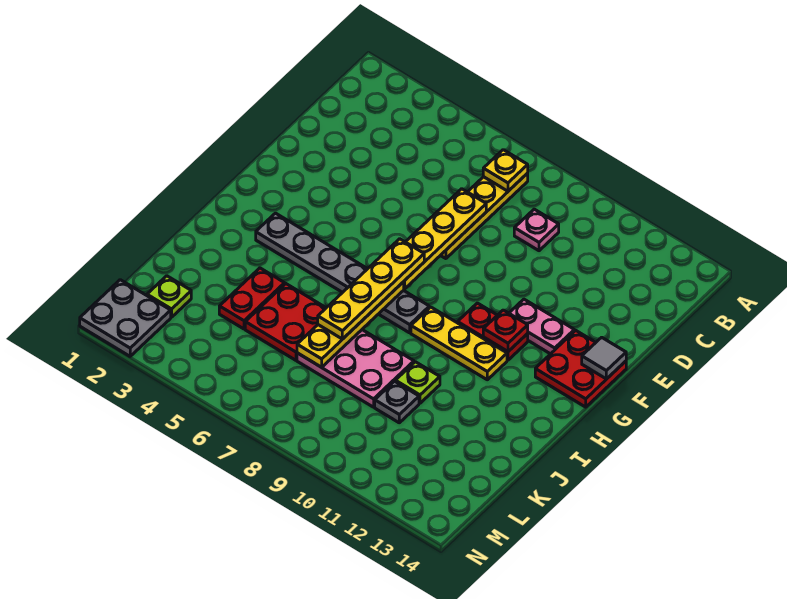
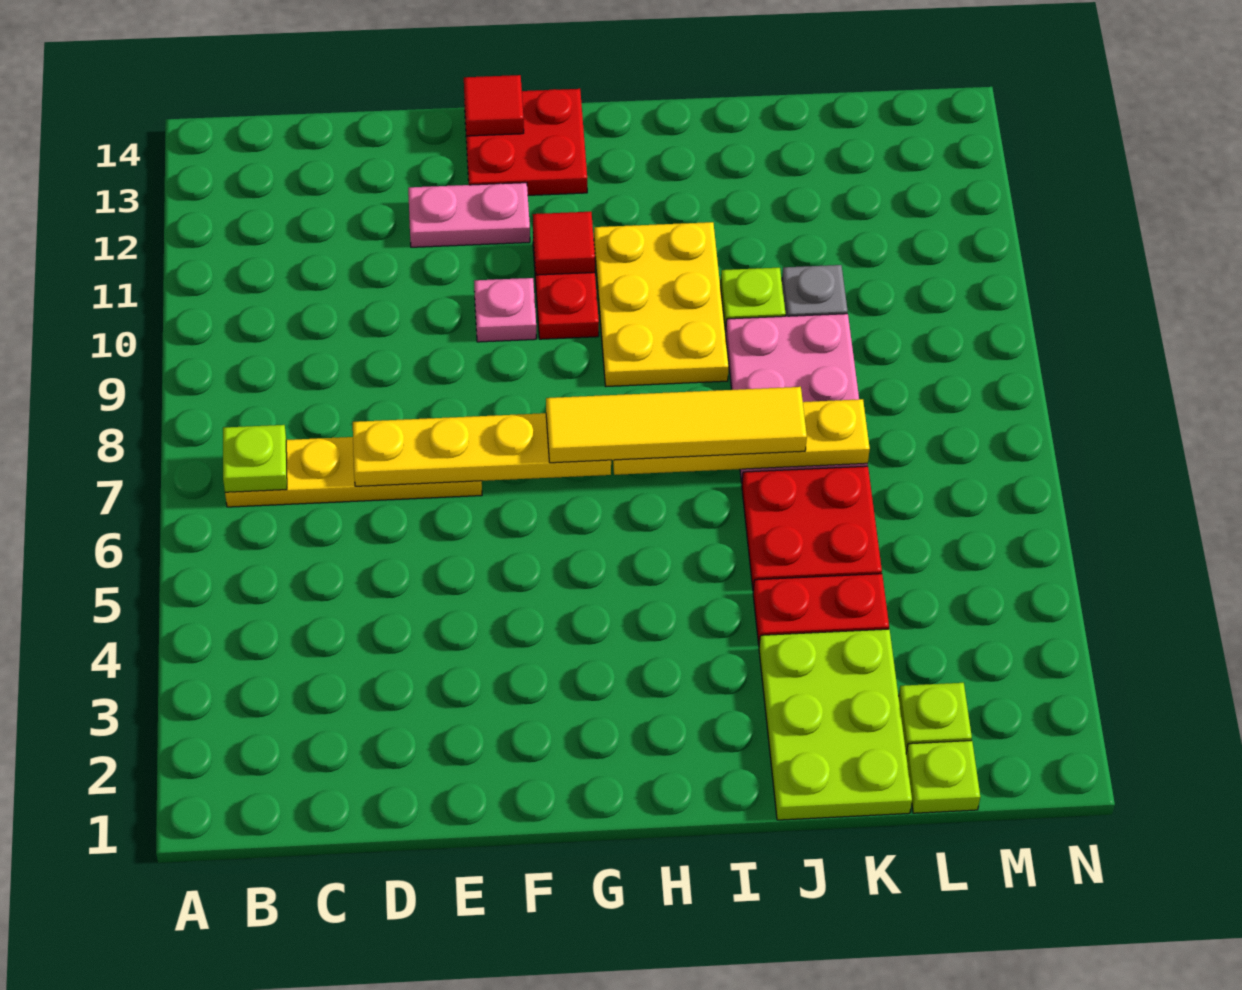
yellow 1x1 plate [483,150,528,191] -> lime 1x1 plate [223,425,287,492]
pink 1x1 plate [514,209,559,251] -> pink 1x1 plate moved to [474,278,536,342]
pink 1x2 plate [509,299,574,354] -> pink 1x2 plate turned to [408,183,530,247]
grey 1x1 tile [582,337,626,379] -> red 1x1 tile [464,75,524,136]
yellow 1x4 plate [318,239,424,339] -> yellow 1x4 tile [546,387,807,463]
red 1x1 plate [483,310,528,352] -> red 1x1 tile [533,212,595,275]
grey 1x6 plate [256,213,429,333] -> none
yellow 1x3 plate [411,307,507,380] -> yellow 2x3 plate [594,222,729,386]
none -> lime 2x3 plate [759,629,912,820]
none -> lime 1x1 plate [906,741,980,813]
grey 2x2 plate [80,280,171,356] -> none

